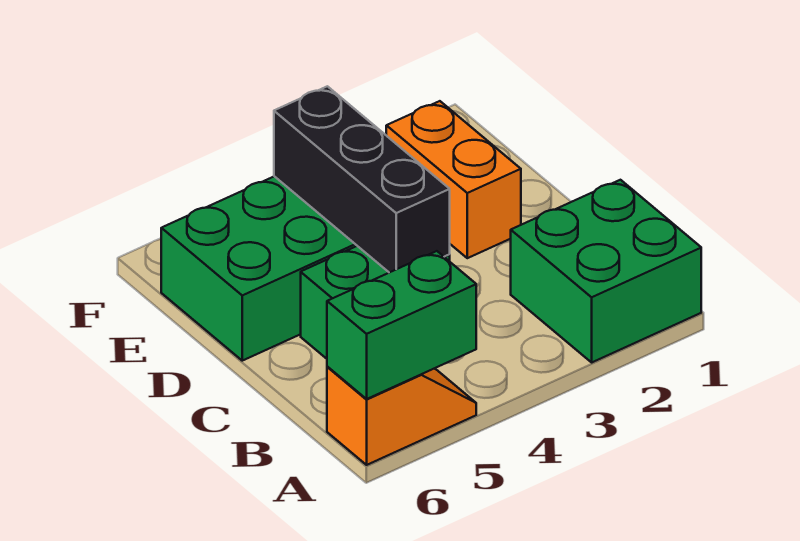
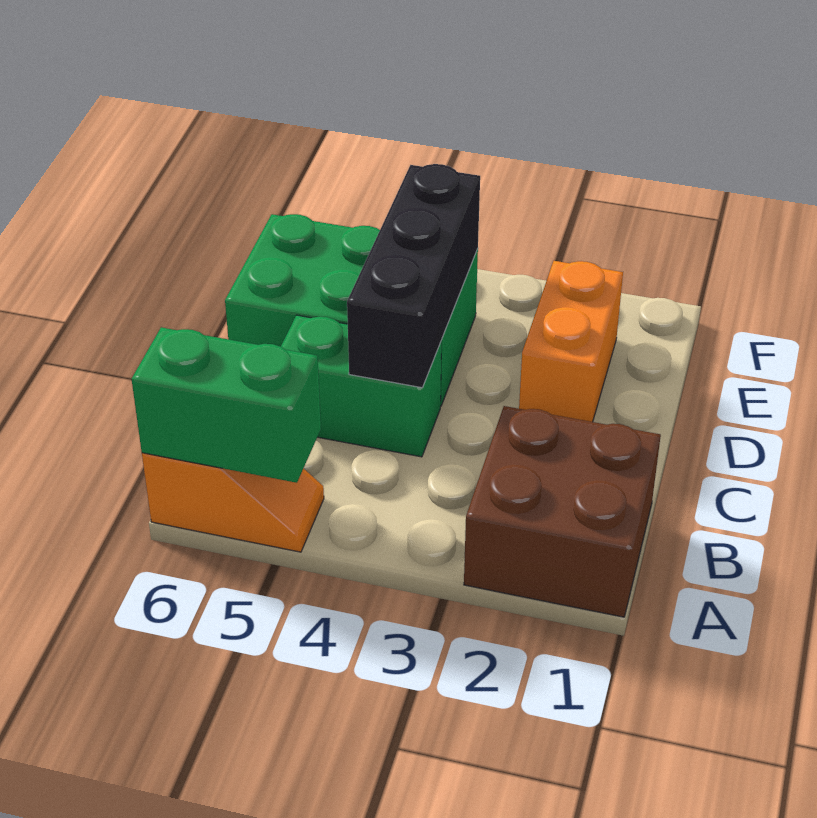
green 2x2 brick [511,180,701,362] -> brown 2x2 brick [464,406,661,617]

